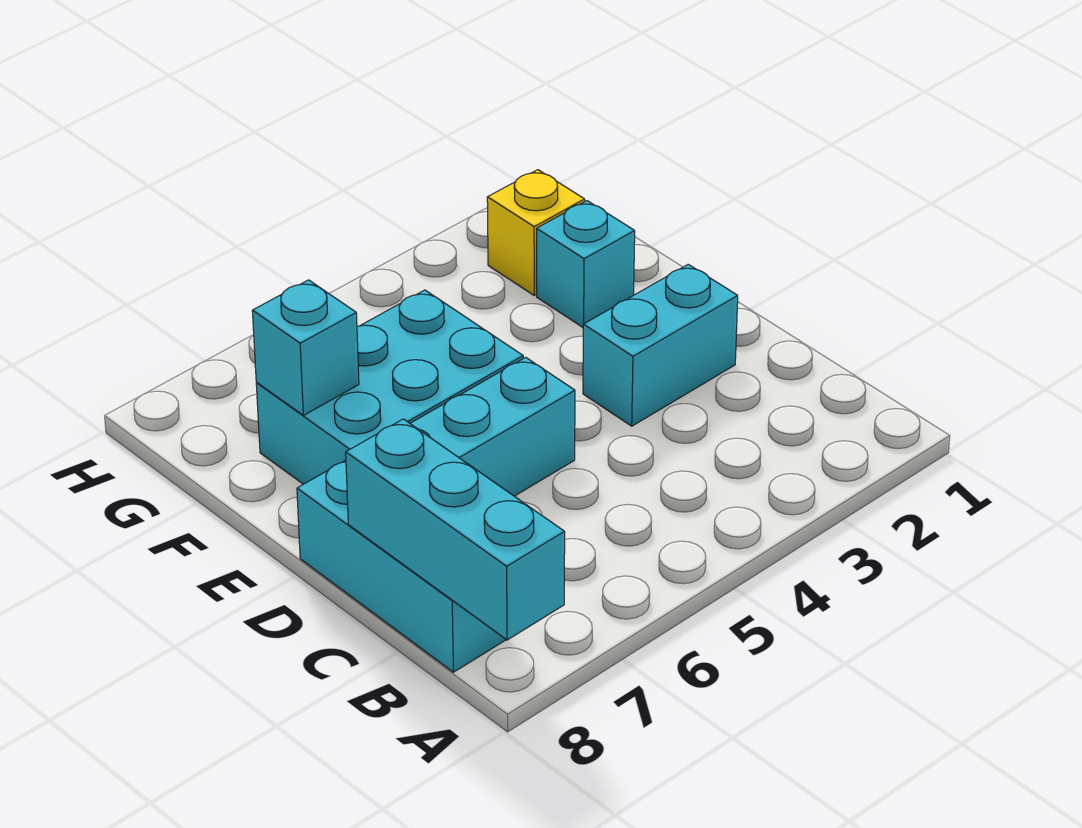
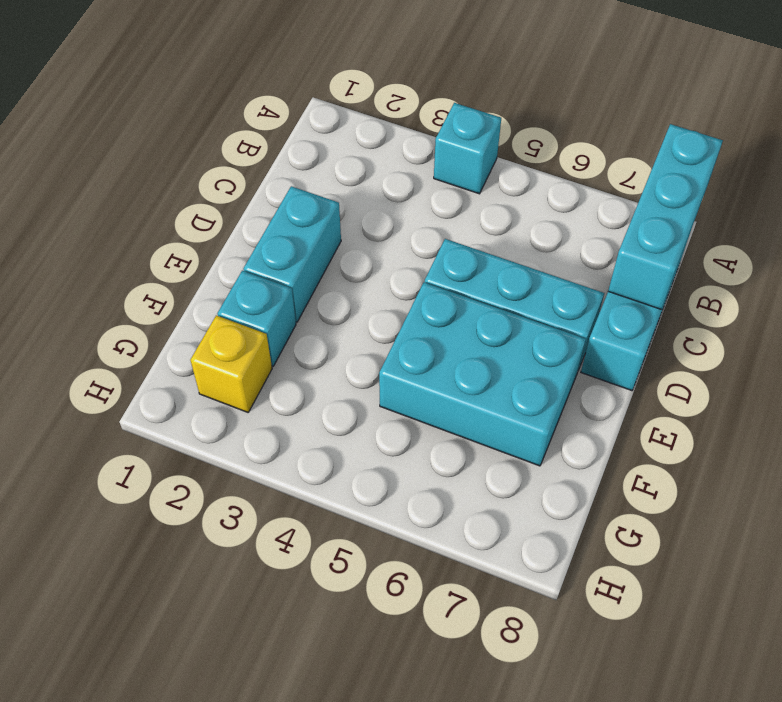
cyan 1x2 brick [583,264,738,426] -> cyan 1x2 brick turned to [243,186,341,322]
cyan 1x1 brick [252,280,359,415] -> cyan 1x1 brick moved to [434,103,501,194]

